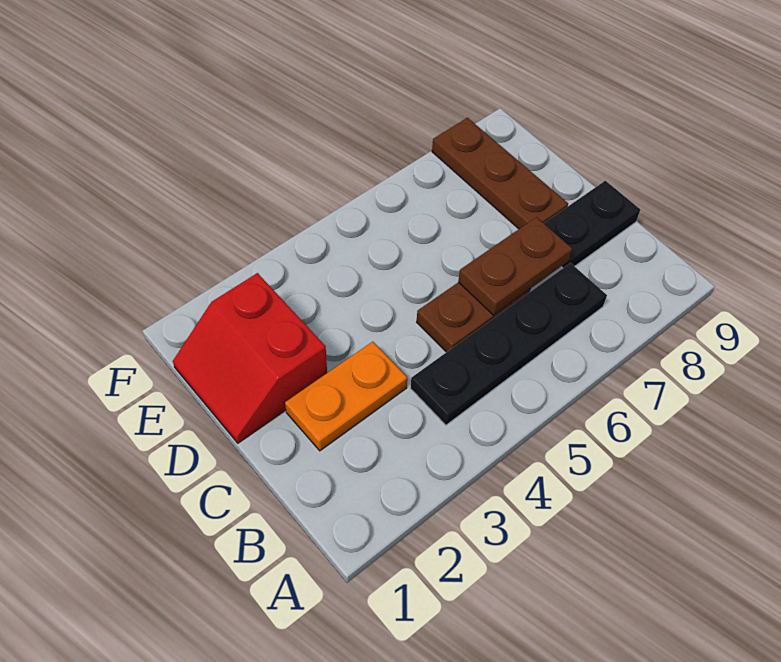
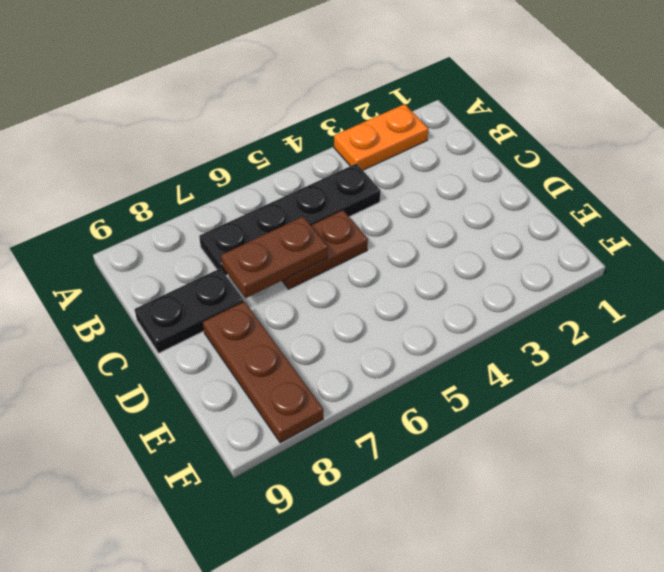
orange 1x2 plate [285,342,407,451] -> orange 1x2 plate moved to [334,104,428,170]
red 2x2 slope [173,273,327,443] -> none

